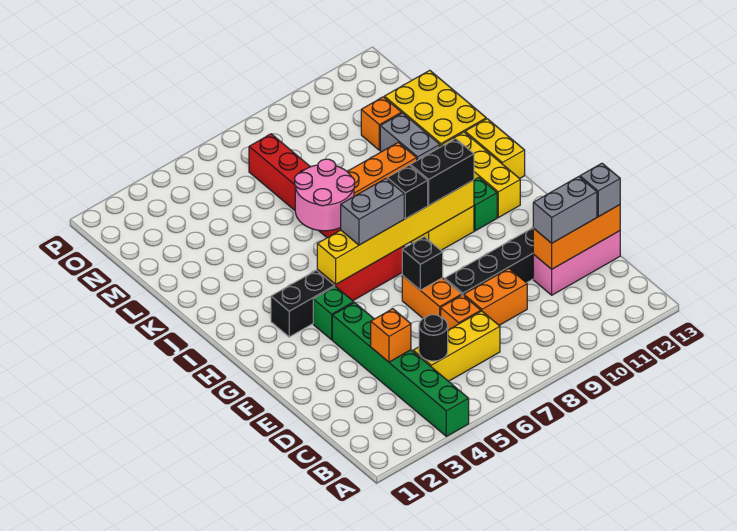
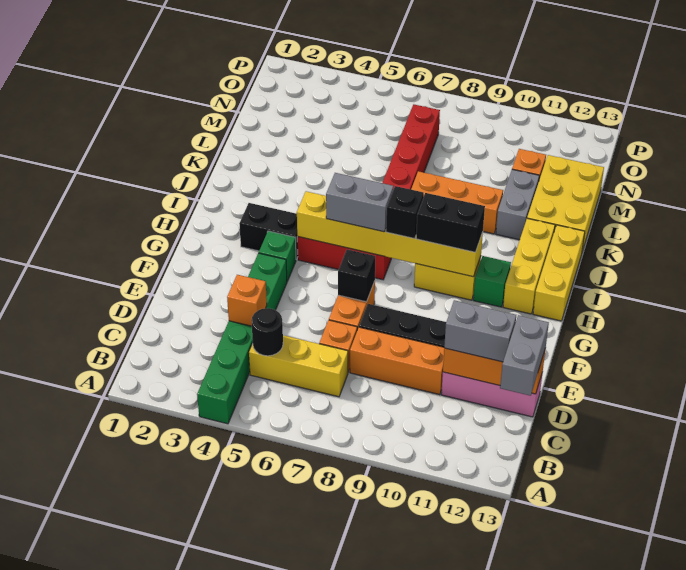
orange 1x2 brick [464,269,527,325] -> orange 1x3 brick [350,327,444,395]
grey 1x1 brick [580,163,620,217] -> grey 1x2 brick [500,315,549,396]
yellow 1x2 brick [465,119,525,179] -> yellow 1x3 brick [533,225,585,321]
pink 2x2 round brick [295,159,355,231] -> none

